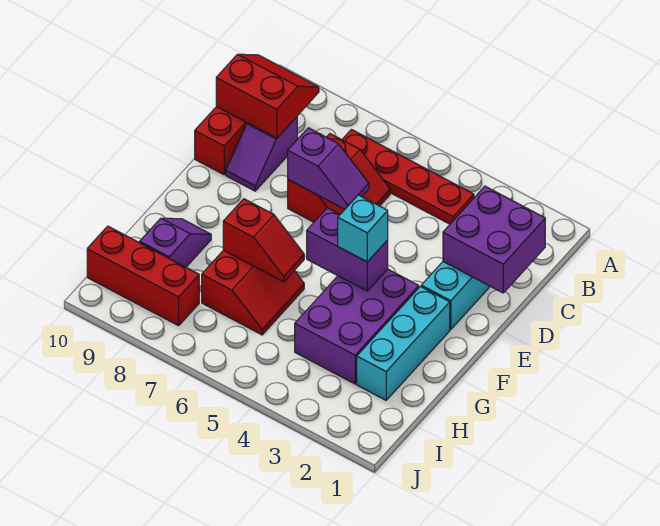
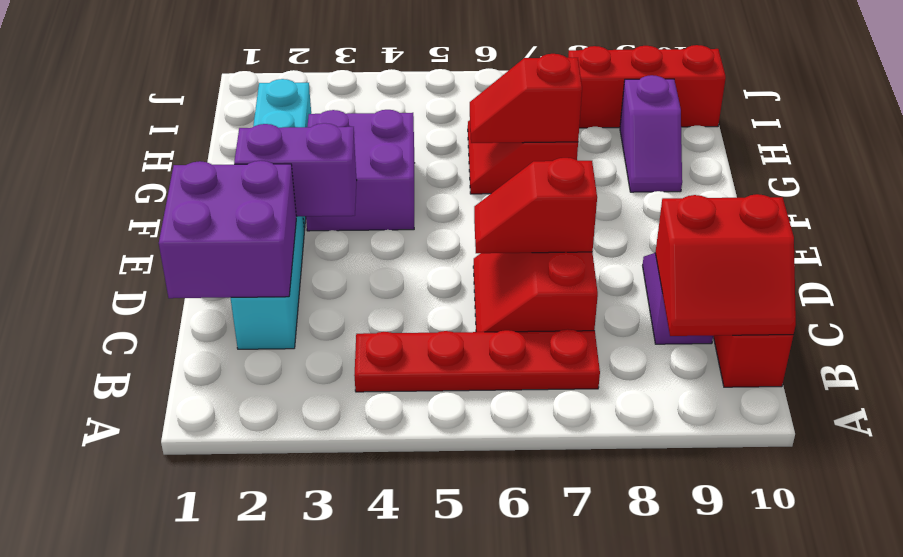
purple 1x2 slope [288,128,369,209] -> red 1x2 slope [474,158,597,253]
purple 2x3 brick [295,269,419,384] -> purple 2x2 brick [306,110,414,231]
purple 1x2 brick [307,208,388,291] -> purple 1x2 brick moved to [234,123,357,216]
cyan 1x1 brick [338,195,388,262] -> none

